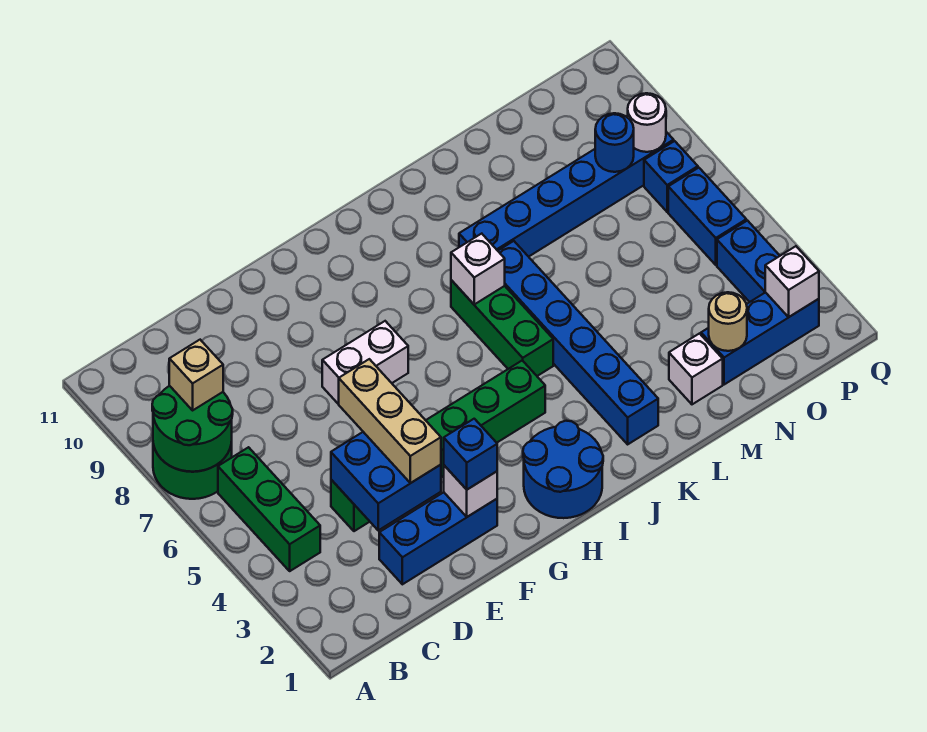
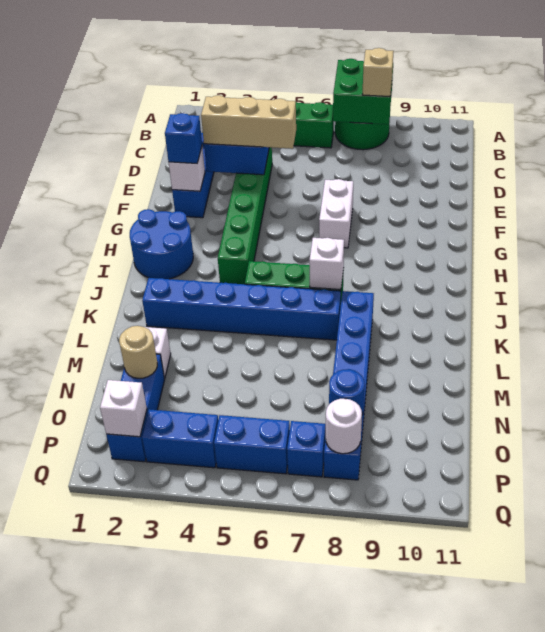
green 2x2 round brick [152,386,233,472] -> green 2x2 brick [333,59,393,124]

